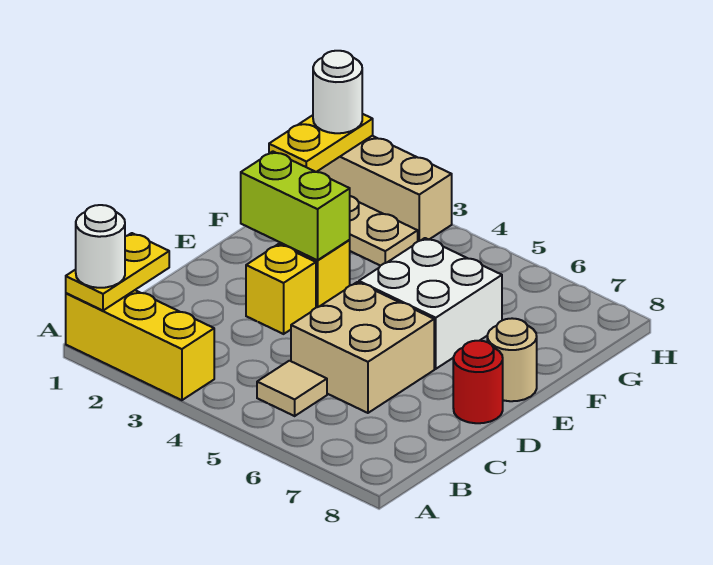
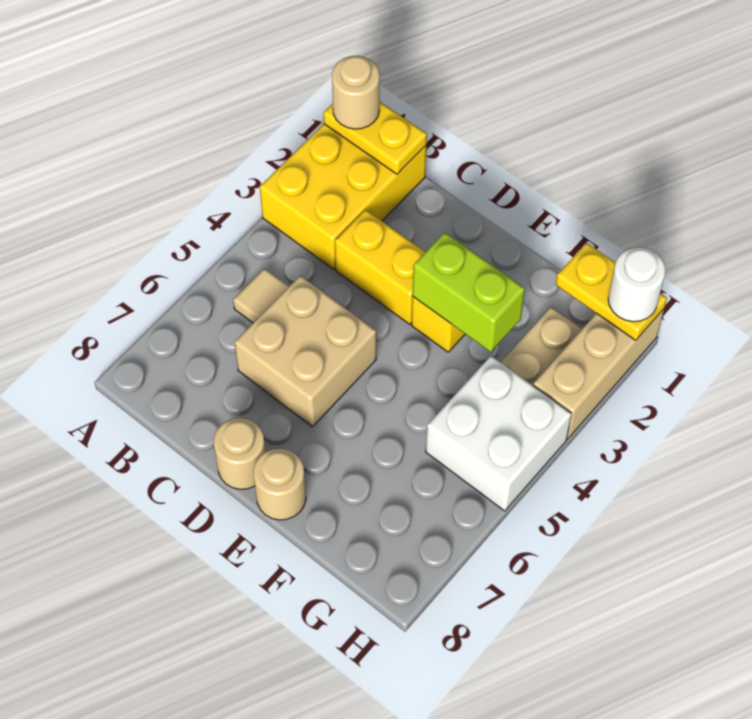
yellow 1x3 brick [66,290,214,400] -> yellow 2x3 brick [260,124,426,269]
white 1x1 round brick [76,205,125,288] -> tan 1x1 round brick [332,56,380,129]
yellow 1x1 brick [246,244,316,334] -> yellow 1x2 brick [335,210,425,324]
red 1x1 round brick [453,341,503,423] -> tan 1x1 round brick [214,418,265,489]
lime 1x2 brick [241,151,350,260] -> lime 1x2 brick turned to [412,233,525,352]
white 2x2 brick [359,238,502,369] -> white 2x2 brick moved to [426,356,572,511]

